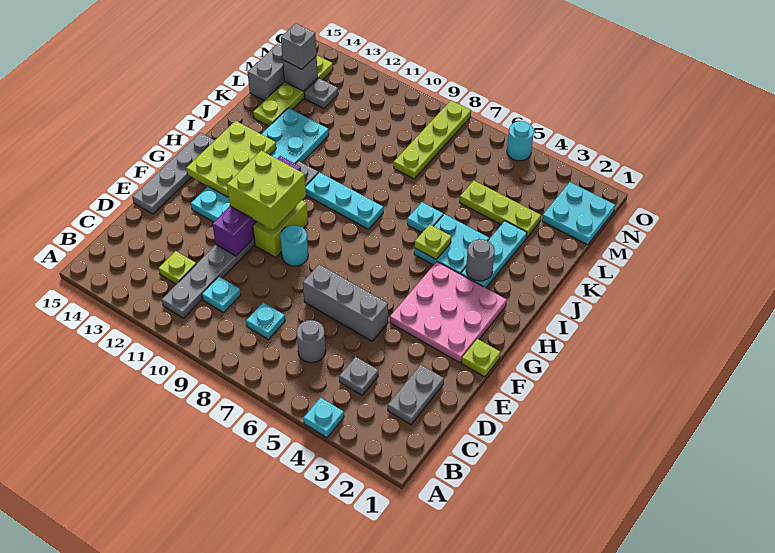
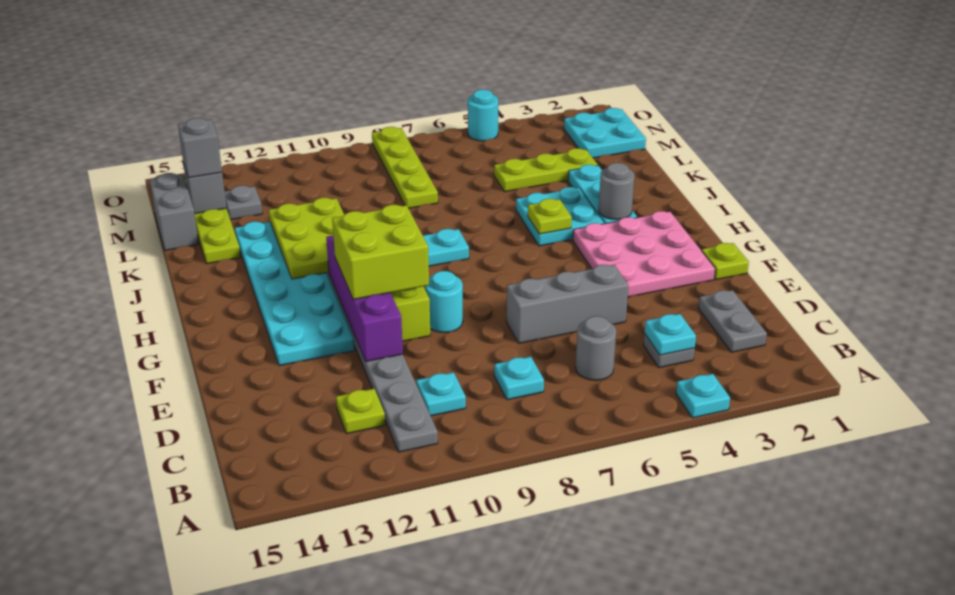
grey 1x4 plate [132,133,215,214] -> none
lime 2x3 plate [186,121,276,197] -> lime 2x3 plate moved to [269,198,344,279]
cyan 1x1 plate [407,202,443,233] -> cyan 1x1 plate moved to [644,314,696,355]

